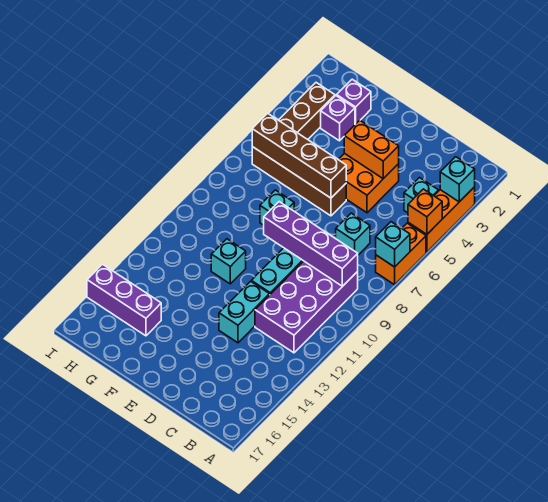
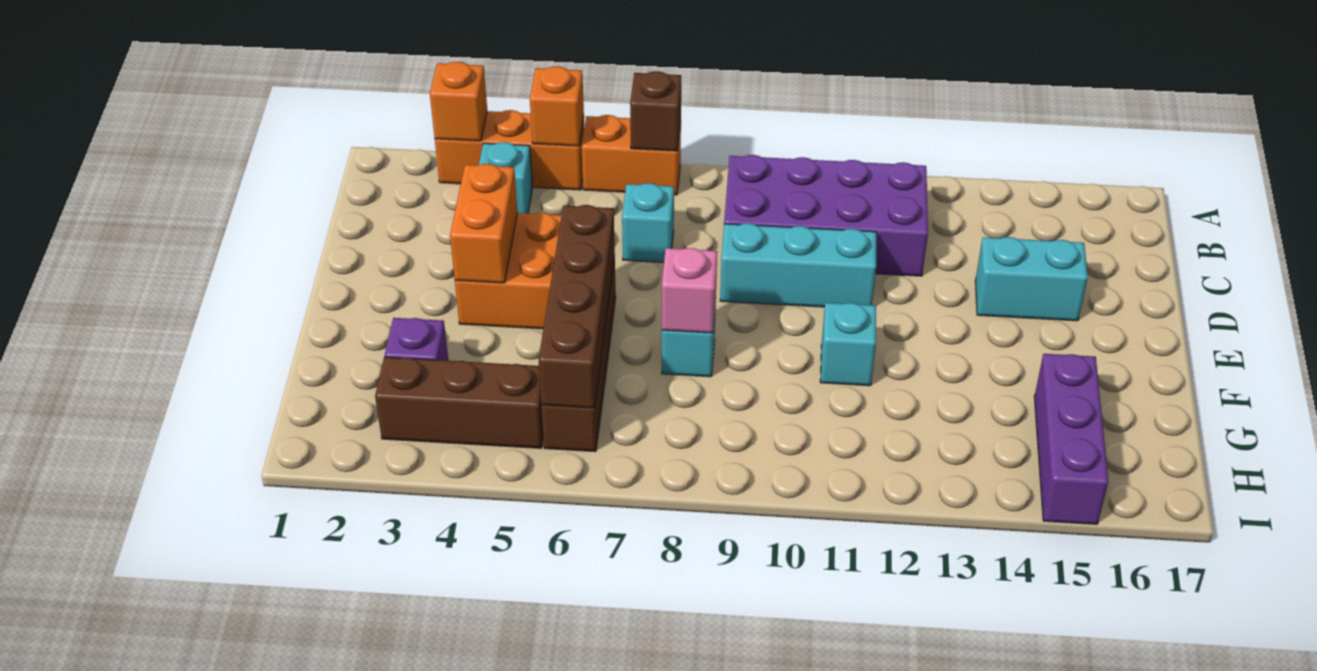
cyan 1x1 brick [440,157,475,202] -> orange 1x1 brick [430,62,487,141]
cyan 1x1 brick [376,222,410,267] -> brown 1x1 brick [630,71,681,151]
purple 1x4 brick [264,202,358,286] -> none
cyan 1x2 brick [219,281,270,343] -> cyan 1x2 brick moved to [975,237,1088,321]
none -> pink 1x1 brick [662,248,717,333]
purple 1x1 brick [337,79,371,124] -> none

